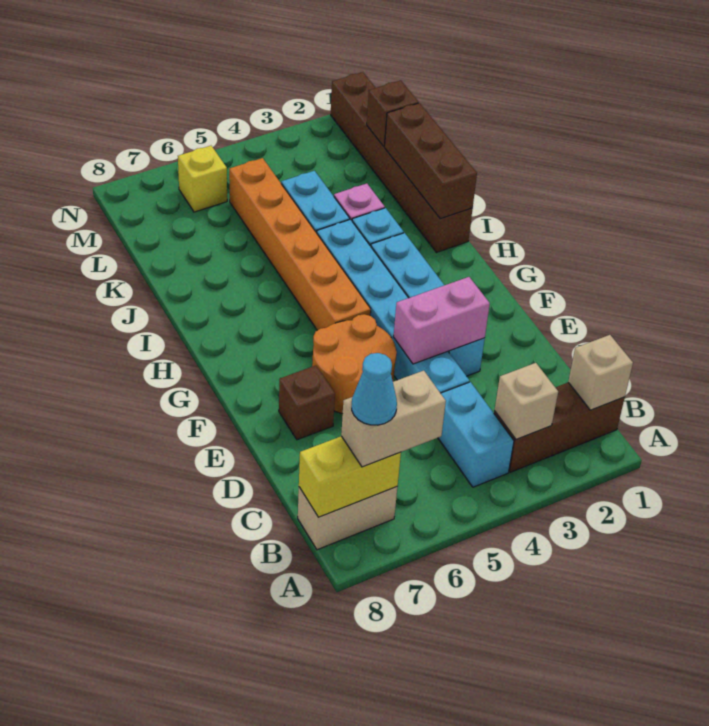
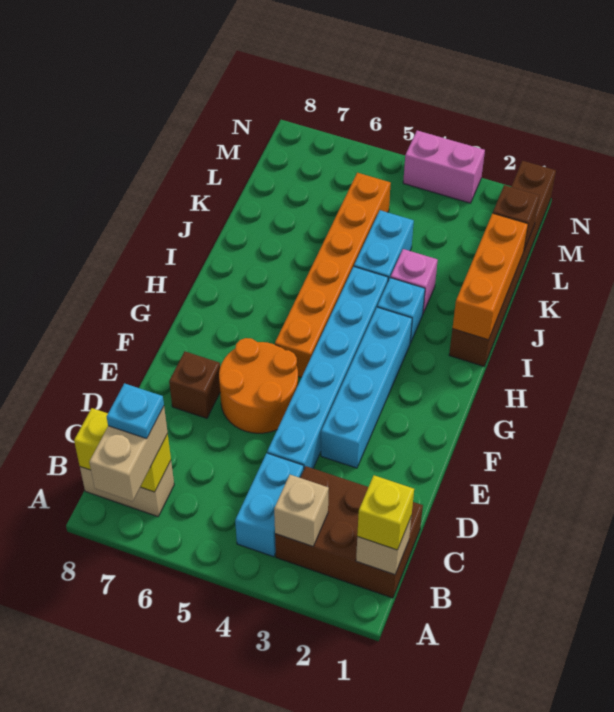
brown 1x3 brick [494,383,625,472] -> brown 2x3 brick [275,466,423,598]
tan 1x2 brick [341,371,446,467] -> tan 1x2 brick turned to [89,406,168,501]
cyan 1x1 cone [352,353,397,425] -> cyan 1x1 plate [107,383,164,439]
pink 1x2 brick [393,277,490,364] -> pink 1x2 brick moved to [403,131,485,203]
brown 1x3 brick [385,103,477,219] -> orange 1x3 brick [452,213,528,340]
yellow 1x1 brick [178,146,227,212] -> yellow 1x1 brick moved to [357,475,414,550]

